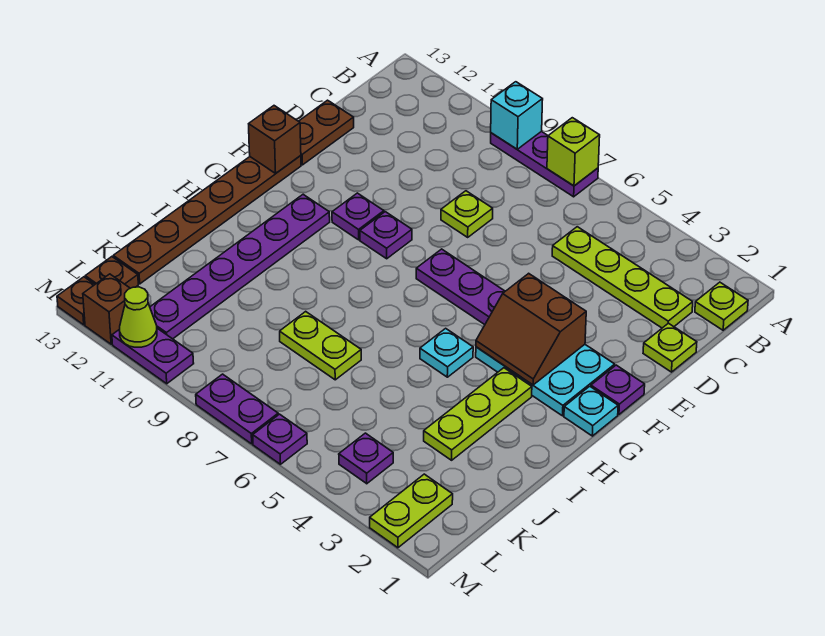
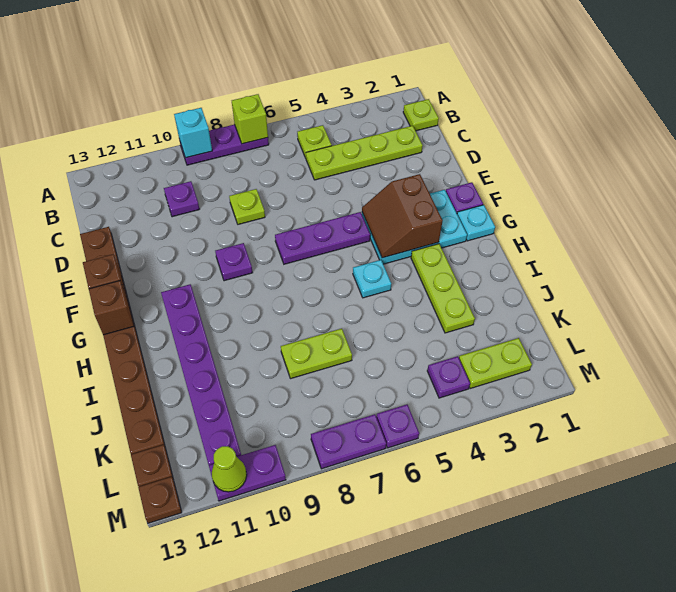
lime 1x1 plate [643,323,697,372] -> lime 1x1 plate moved to [297,125,332,158]
brown 2x2 slope [476,273,586,385] -> brown 2x2 slope turned to [362,174,443,258]
purple 1x1 plate [332,193,384,240] -> purple 1x1 plate moved to [164,181,199,217]
lime 1x2 plate [370,474,453,548] -> lime 1x2 plate turned to [459,338,532,389]
brown 1x1 brick [83,274,130,344] -> brown 1x1 brick moved to [89,281,134,335]

